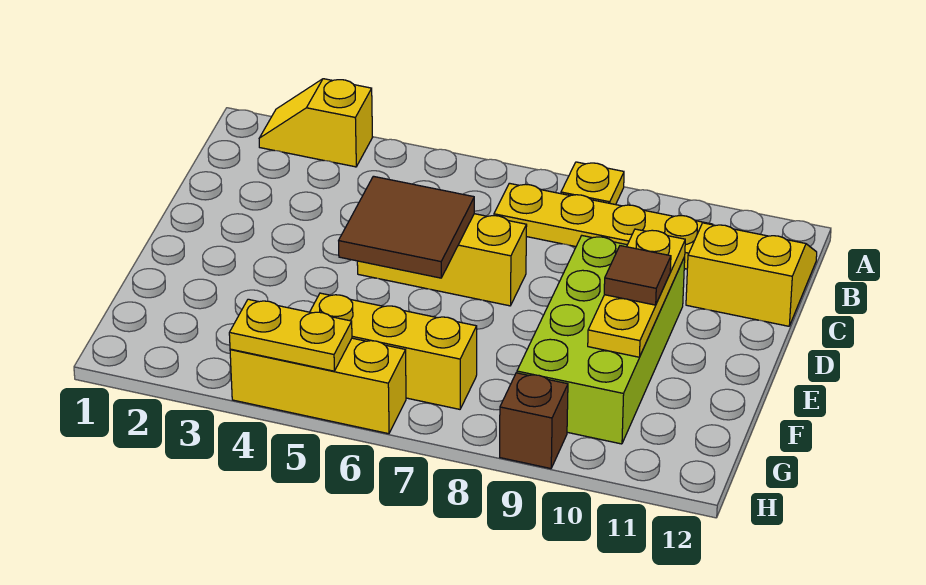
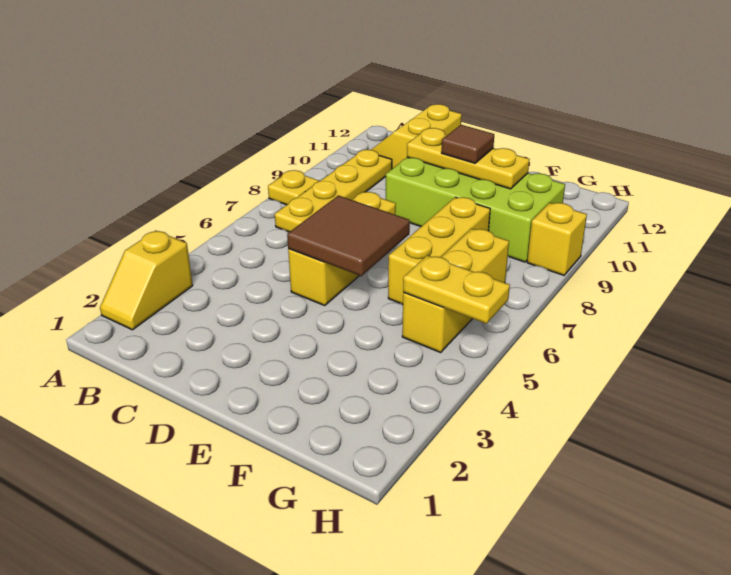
yellow 1x3 brick [230,338,406,434] -> yellow 1x3 brick moved to [388,197,490,304]
yellow 1x2 plate [229,299,352,371] -> yellow 1x2 plate turned to [403,255,510,324]
brown 1x1 brick [500,373,568,469] -> yellow 1x1 brick [527,203,587,275]

